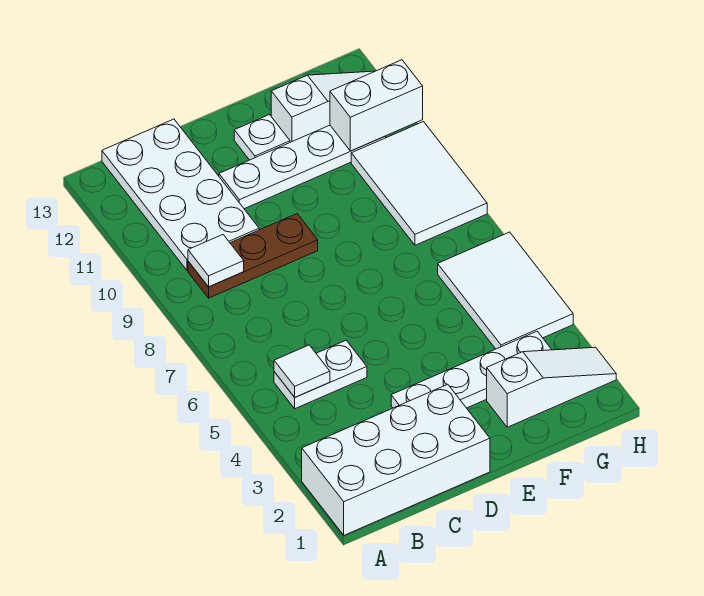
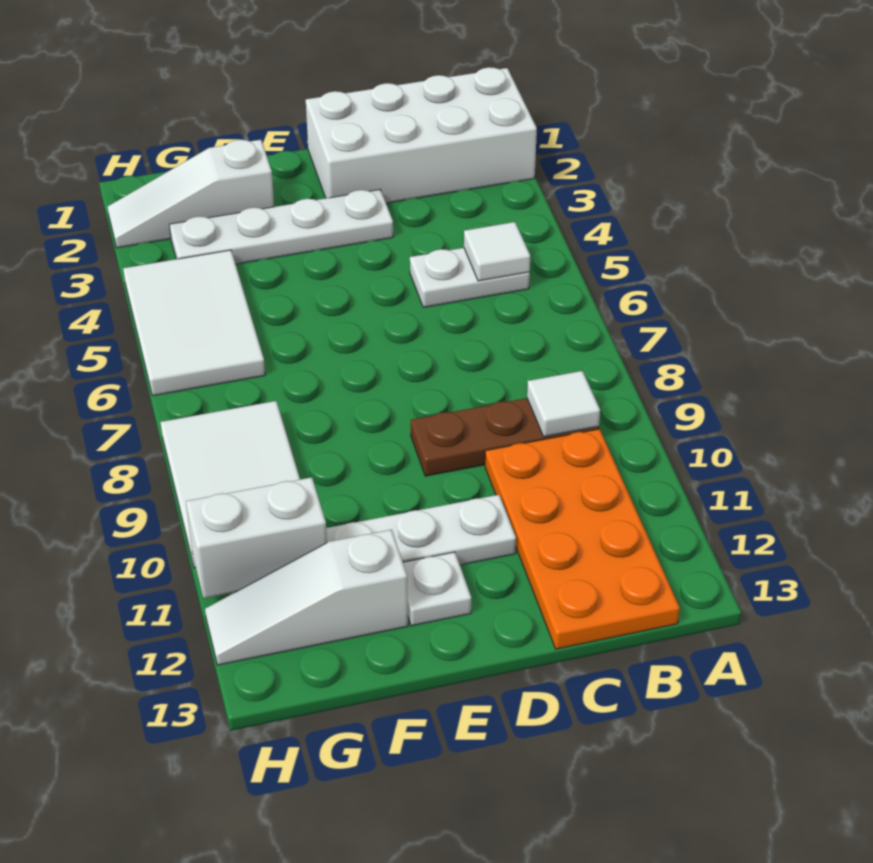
white 2x4 plate [102,119,259,270] -> orange 2x4 plate [485,429,680,649]

